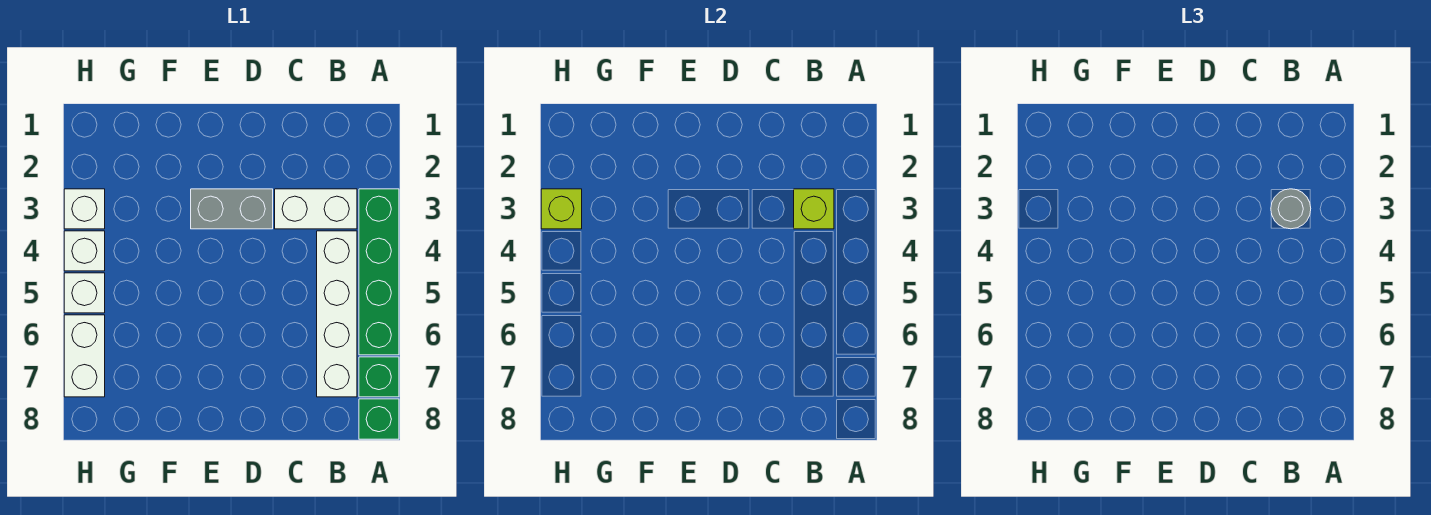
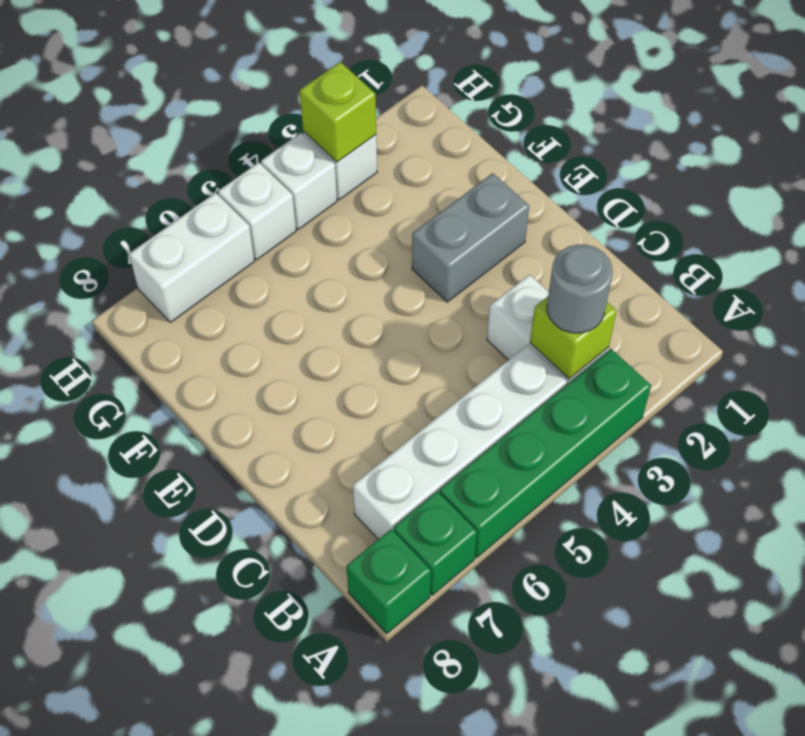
grey 1x2 brick [191,189,273,229] -> grey 1x2 brick turned to [412,173,529,302]

